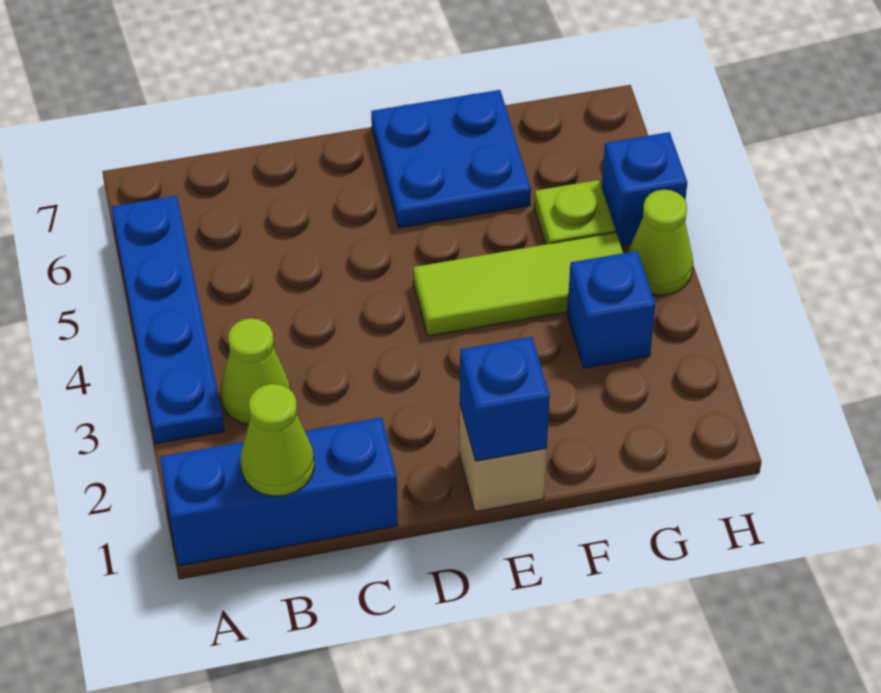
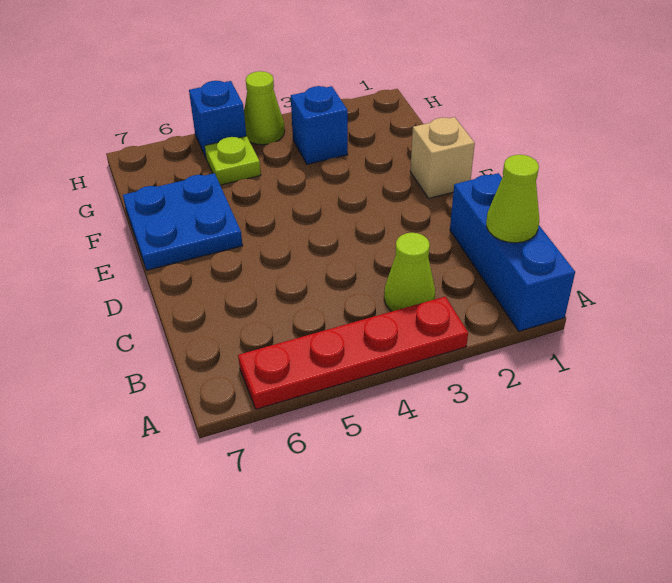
blue 1x4 plate [111,196,224,444] -> red 1x4 plate [238,296,468,409]
blue 1x1 brick [460,337,550,461] -> none
lime 1x3 tile [413,232,623,336] -> none

